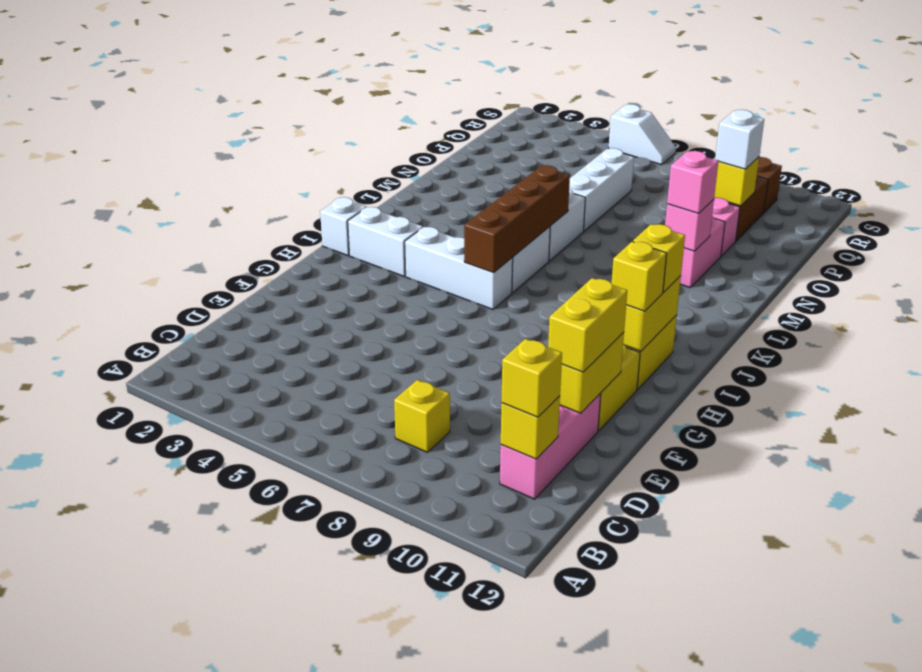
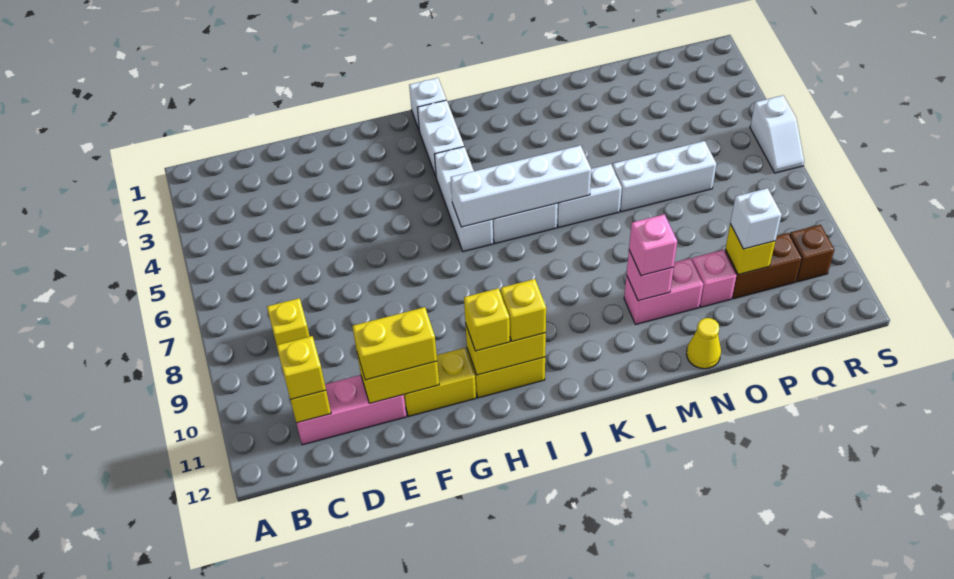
brown 1x4 brick [464,165,570,273] -> white 1x4 brick [451,145,591,227]
none -> yellow 1x1 cone [686,318,721,369]

